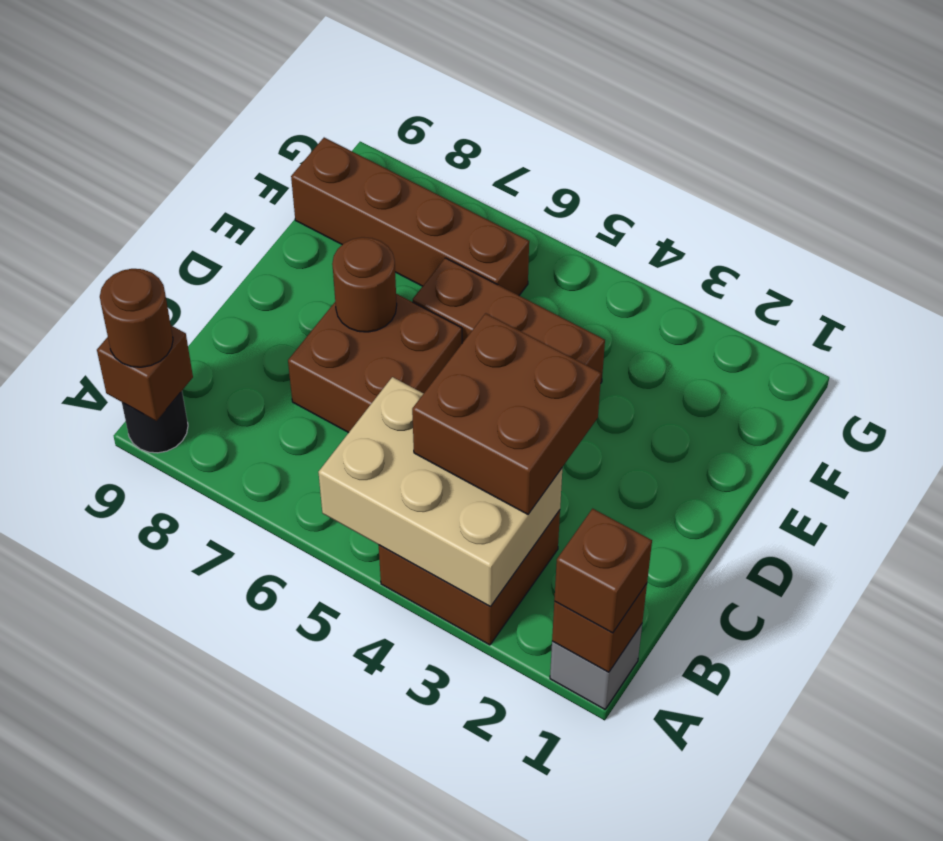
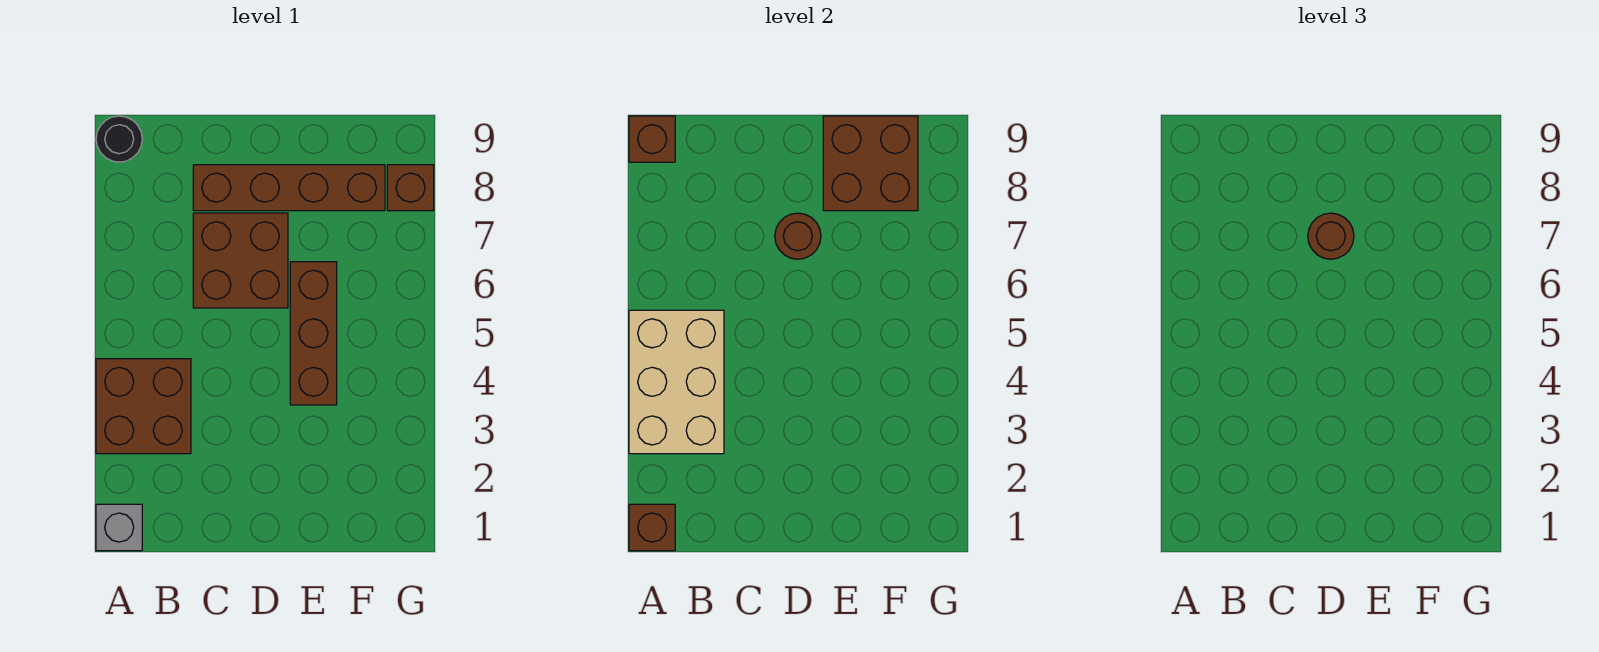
brown 1x1 brick [554,509,652,633] -> brown 1x1 brick moved to [387,165,434,211]
brown 1x1 round brick [100,269,173,367] -> brown 1x1 round brick moved to [1308,213,1354,259]
brown 2x2 brick [412,313,601,514] -> brown 2x2 brick moved to [823,116,918,211]
brown 1x4 brick [291,138,529,295] -> brown 1x4 brick turned to [193,165,385,211]

